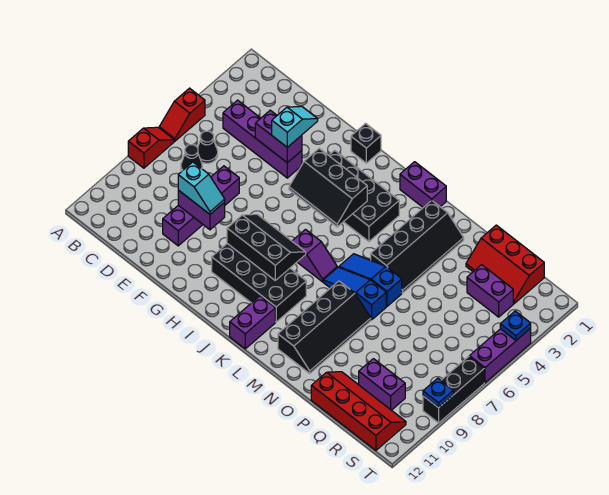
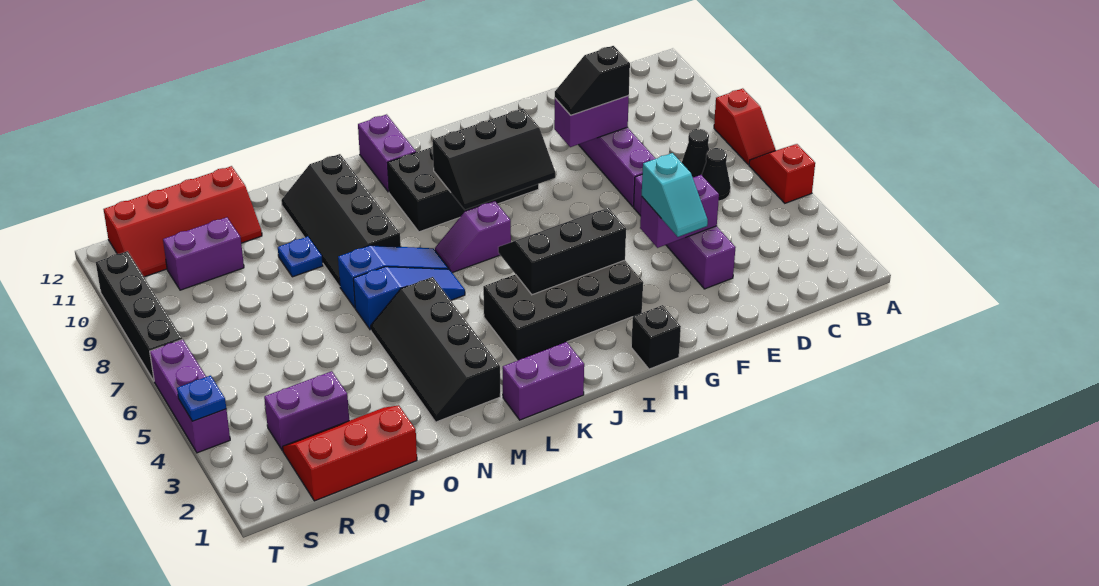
purple 1x4 brick [223,100,302,178] -> purple 1x4 brick turned to [634,175,736,289]
cyan 1x2 slope [178,162,225,214] -> black 1x2 slope [555,46,630,115]
black 1x3 brick [423,357,484,423] -> black 1x4 brick [96,251,182,381]
blue 1x1 plate [423,378,453,408] -> blue 1x1 plate moved to [278,237,323,277]

